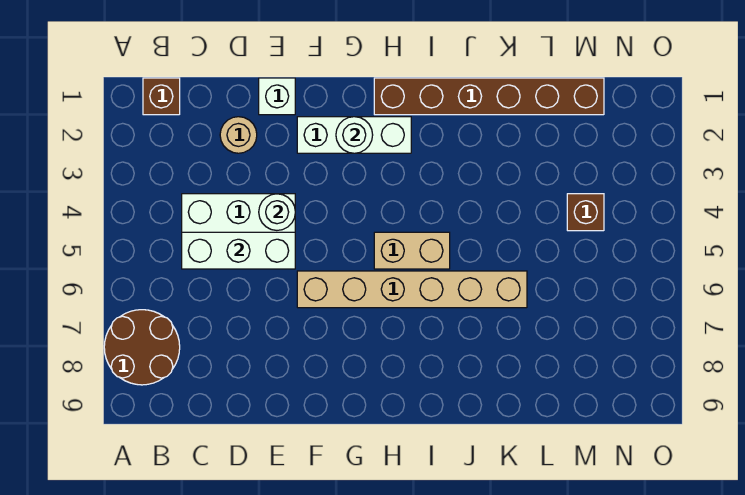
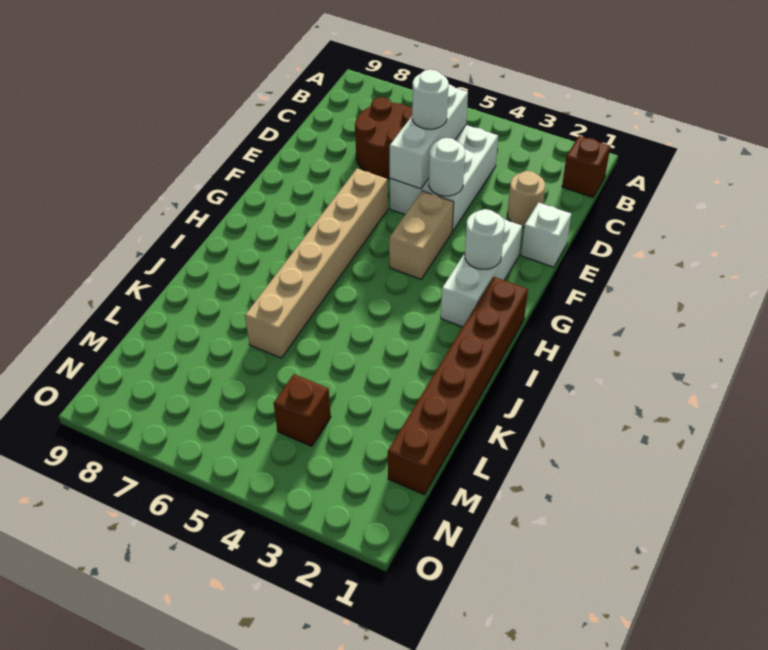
brown 2x2 round brick [104,310,180,385] -> brown 2x2 round brick moved to [355,97,412,179]
none -> white 1x1 round brick [412,70,448,129]
tan 1x2 brick [374,232,450,269] -> tan 1x2 brick moved to [389,191,454,279]

